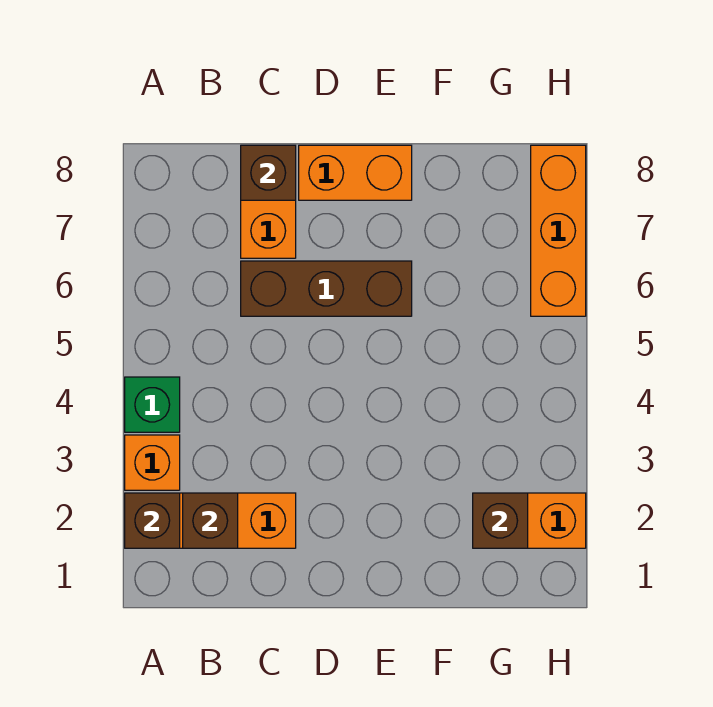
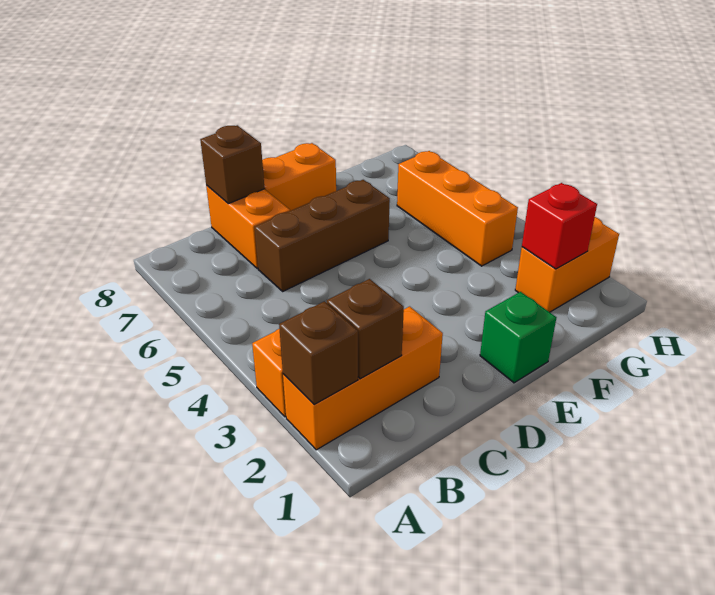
green 1x1 brick [125,377,180,432] -> green 1x1 brick moved to [480,292,556,383]
brown 1x1 brick [473,493,528,548] -> red 1x1 brick [522,183,597,269]
orange 1x3 brick [531,145,586,316] -> orange 1x3 brick moved to [397,151,518,266]

